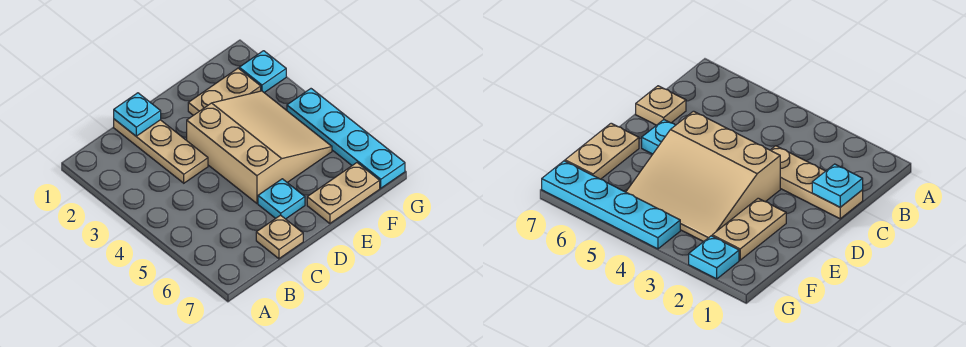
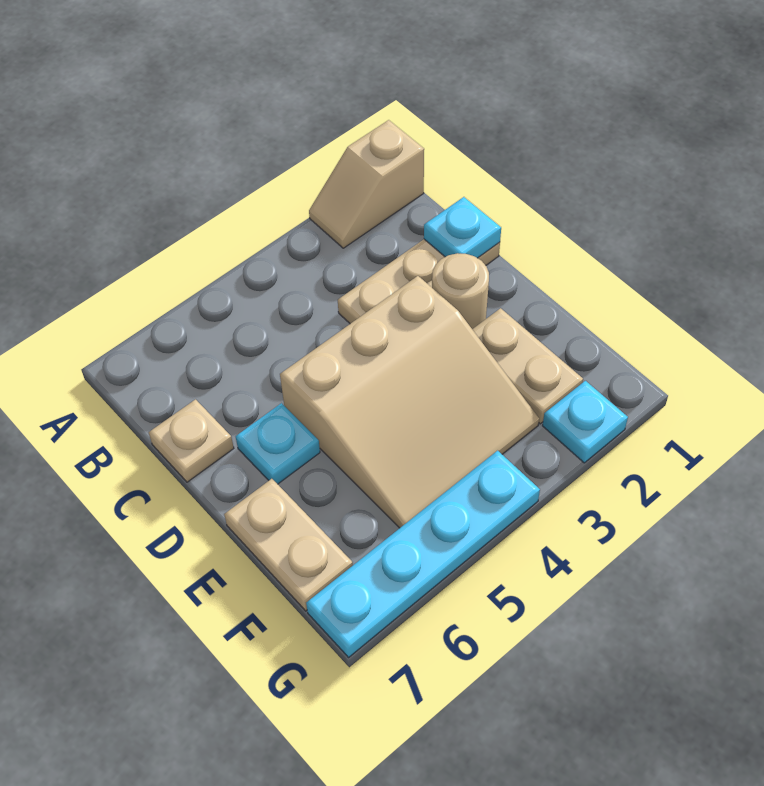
none -> tan 1x2 slope [309,120,424,248]
none -> tan 1x1 round brick [432,253,489,329]

